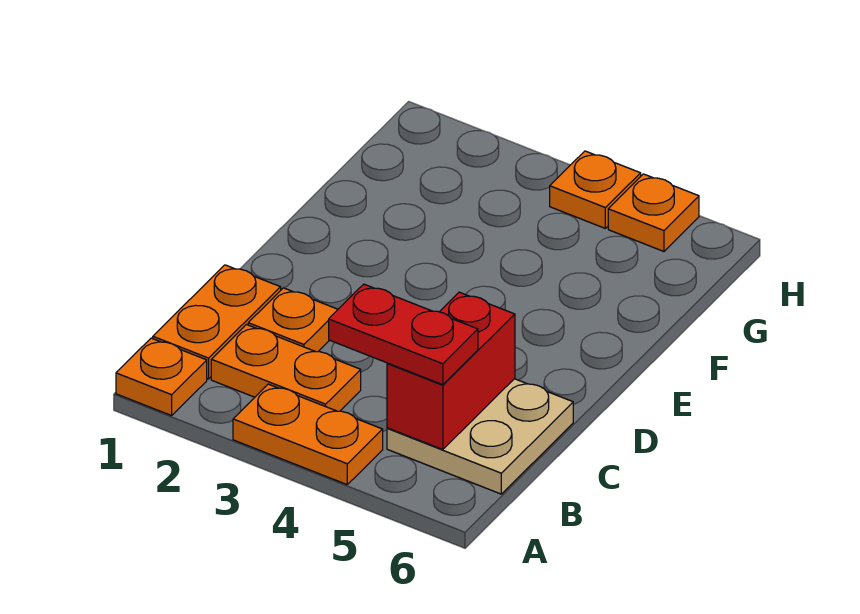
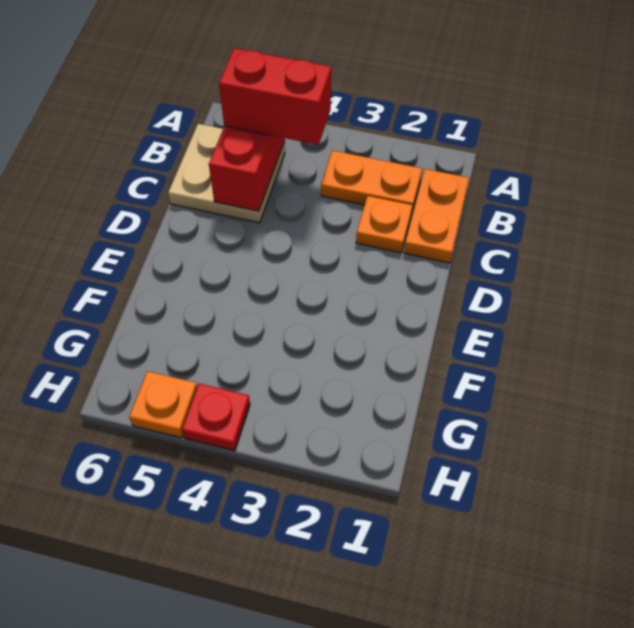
orange 1x1 plate [116,338,207,416] -> none
orange 1x2 plate [233,384,383,484] -> none
red 1x2 plate [329,284,478,385] -> red 1x2 brick [219,48,331,145]
orange 1x1 plate [550,151,641,228] -> red 1x1 plate [182,384,250,451]

